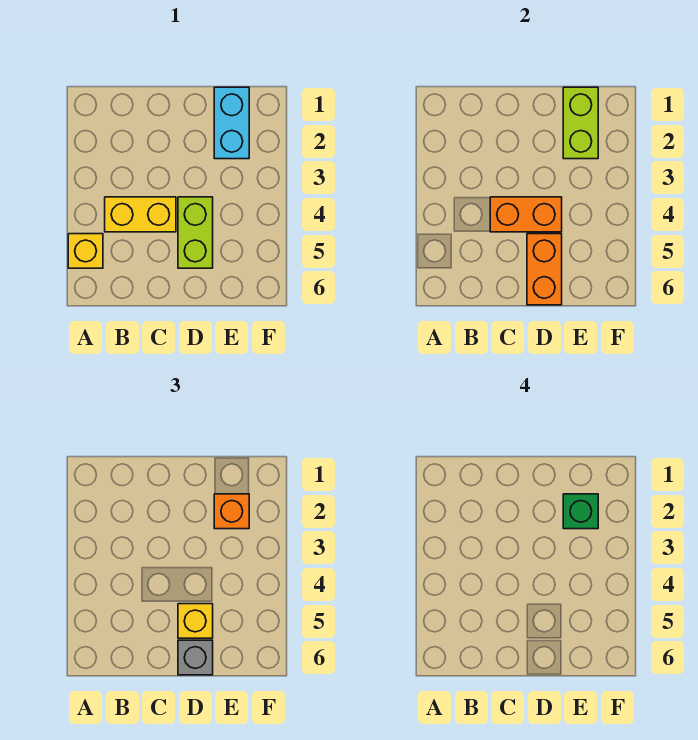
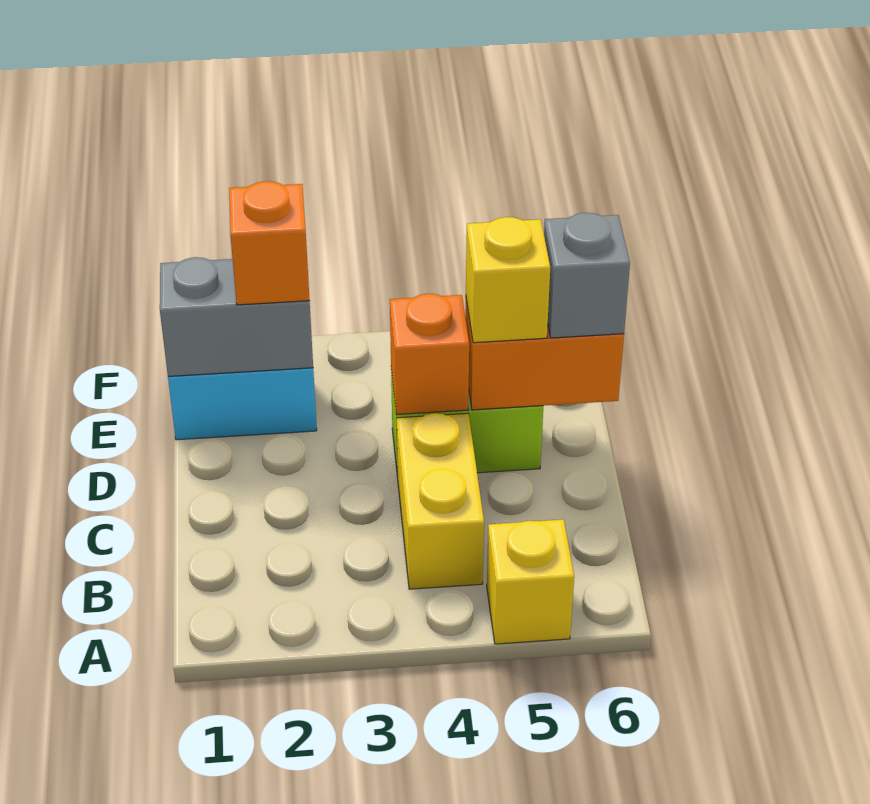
orange 1x2 brick [490,197,562,232] -> orange 1x1 brick [390,294,469,415]
lime 1x2 brick [563,87,598,159] -> grey 1x2 brick [160,257,313,376]
green 1x1 brick [563,494,598,529] -> none

